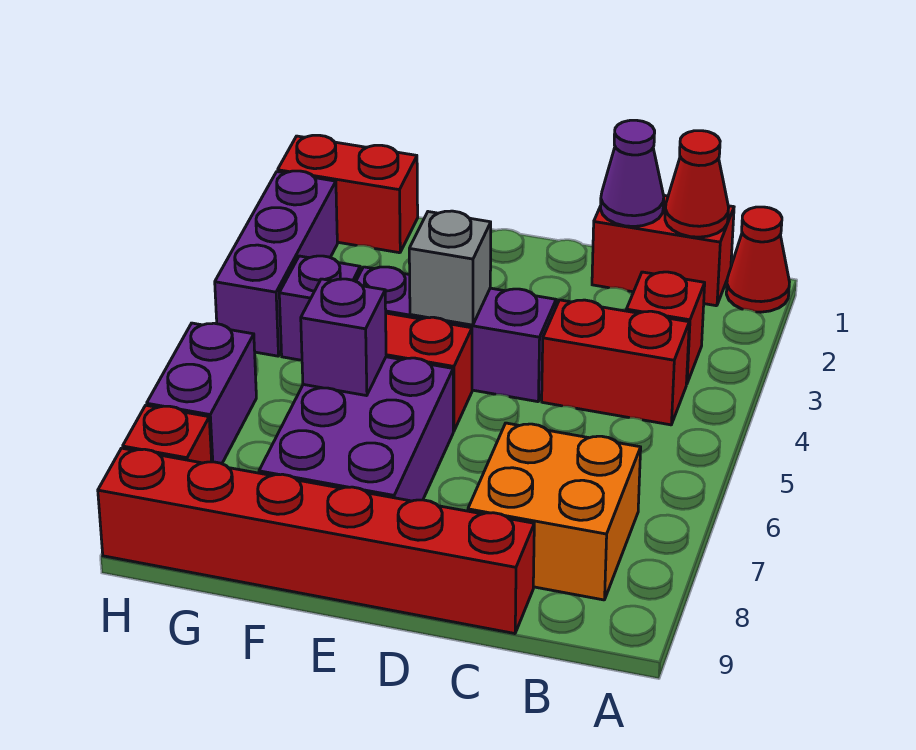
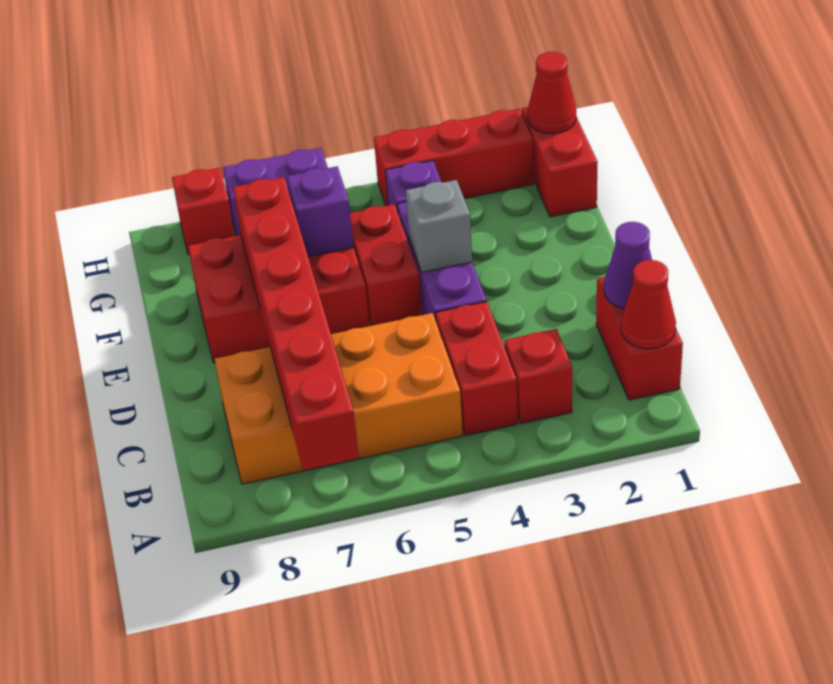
red 1x1 cone [726,207,789,312] -> red 1x1 cone moved to [527,52,576,134]
orange 2x2 brick [468,423,641,600] -> orange 2x4 brick [215,313,463,484]
red 1x6 brick [98,448,534,634] -> red 1x6 brick moved to [233,177,359,470]
purple 2x3 brick [259,357,453,501] -> red 2x3 brick [188,235,369,363]
purple 1x3 brick [215,171,337,356] -> red 1x3 brick [374,109,533,206]

